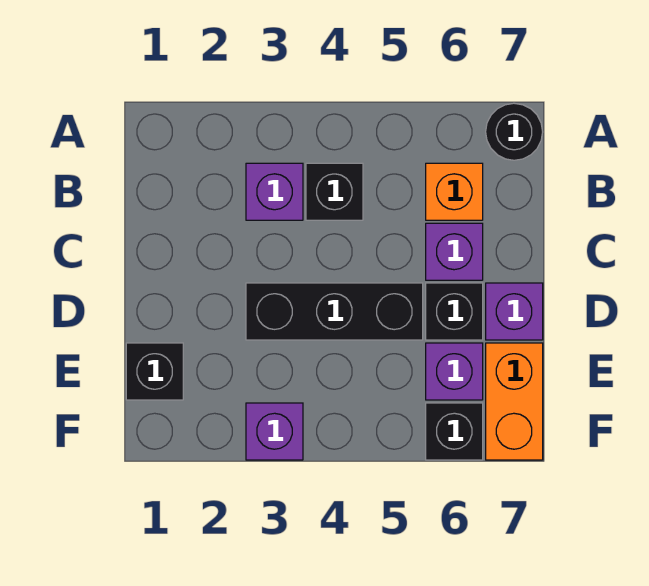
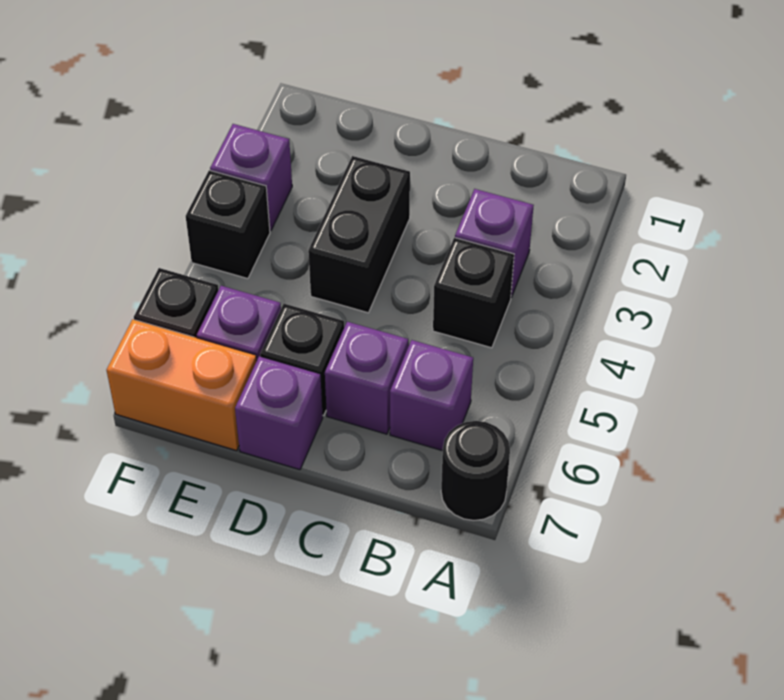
orange 1x1 brick [426,163,483,220] -> purple 1x1 brick [390,340,473,451]
black 1x3 brick [246,283,423,340] -> black 1x2 brick [308,156,410,313]
black 1x1 brick [126,343,183,400] -> black 1x1 brick moved to [186,170,270,279]

